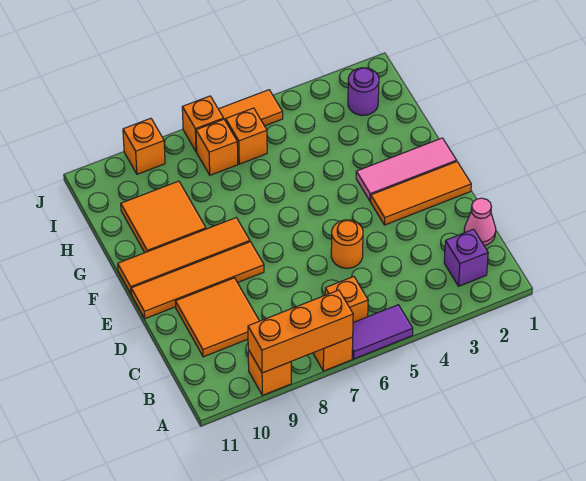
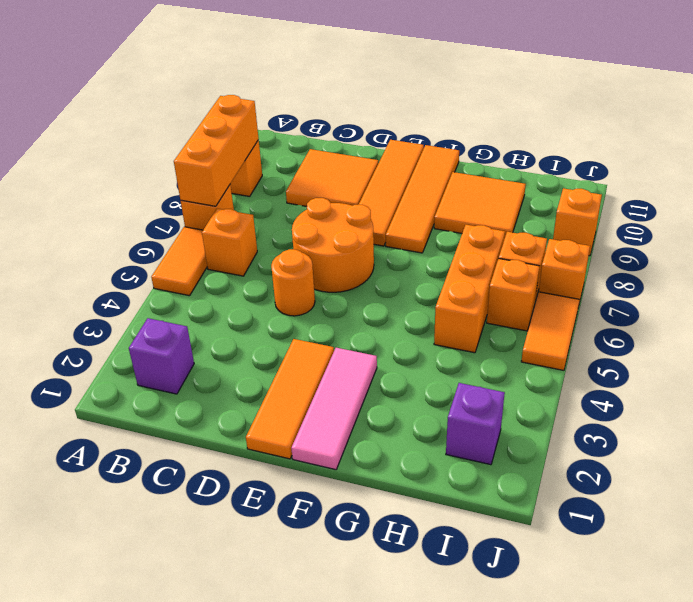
purple 1x2 tile [352,305,413,359] -> orange 1x2 tile [151,227,207,296]
pink 1x1 cone [464,198,496,246] -> none
none -> orange 2x2 round brick [292,198,374,292]
none -> orange 1x3 brick [434,225,505,353]
purple 1x1 round brick [348,68,379,115] -> purple 1x1 brick [446,383,505,465]

